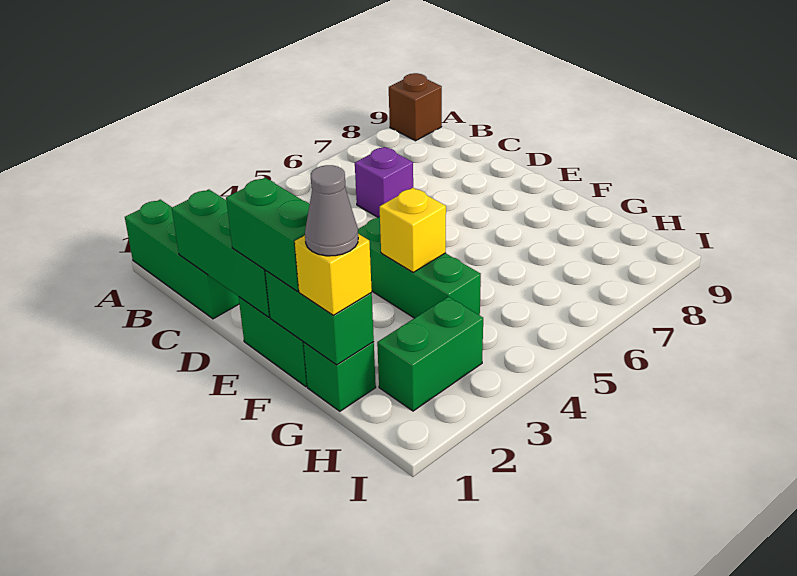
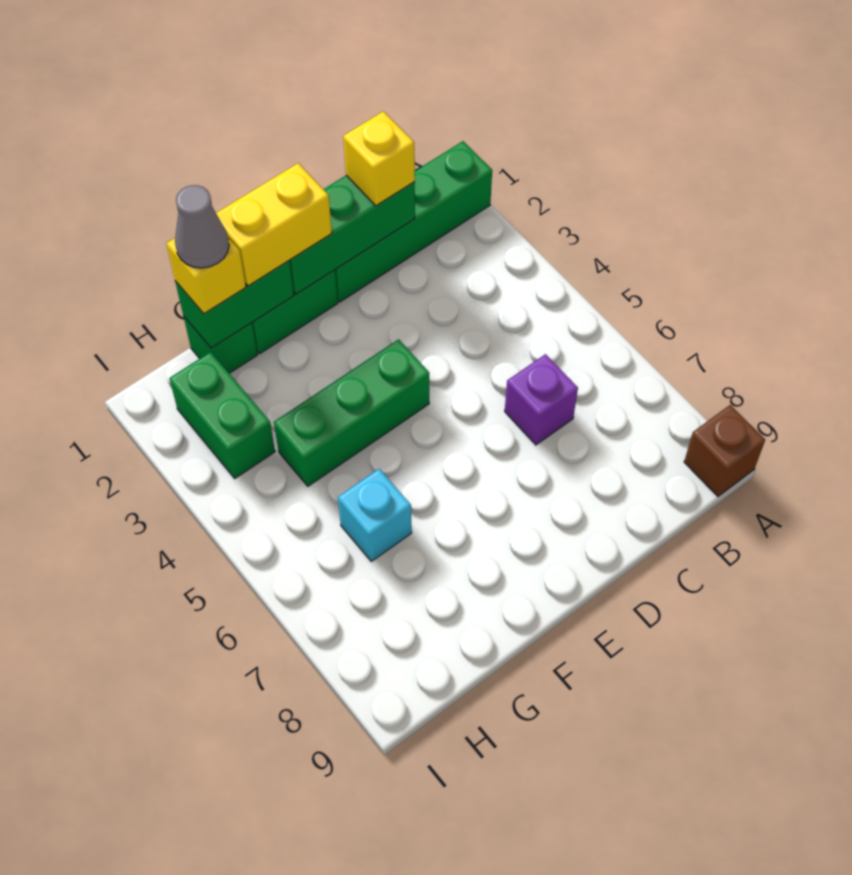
green 1x3 brick [125,200,239,319] -> green 1x4 brick [335,141,492,302]
green 1x2 brick [226,178,310,291] -> yellow 1x2 brick [216,163,332,286]
yellow 1x1 brick [380,188,446,272] -> yellow 1x1 brick moved to [343,111,415,206]
none -> cyan 1x1 brick [338,469,412,561]

